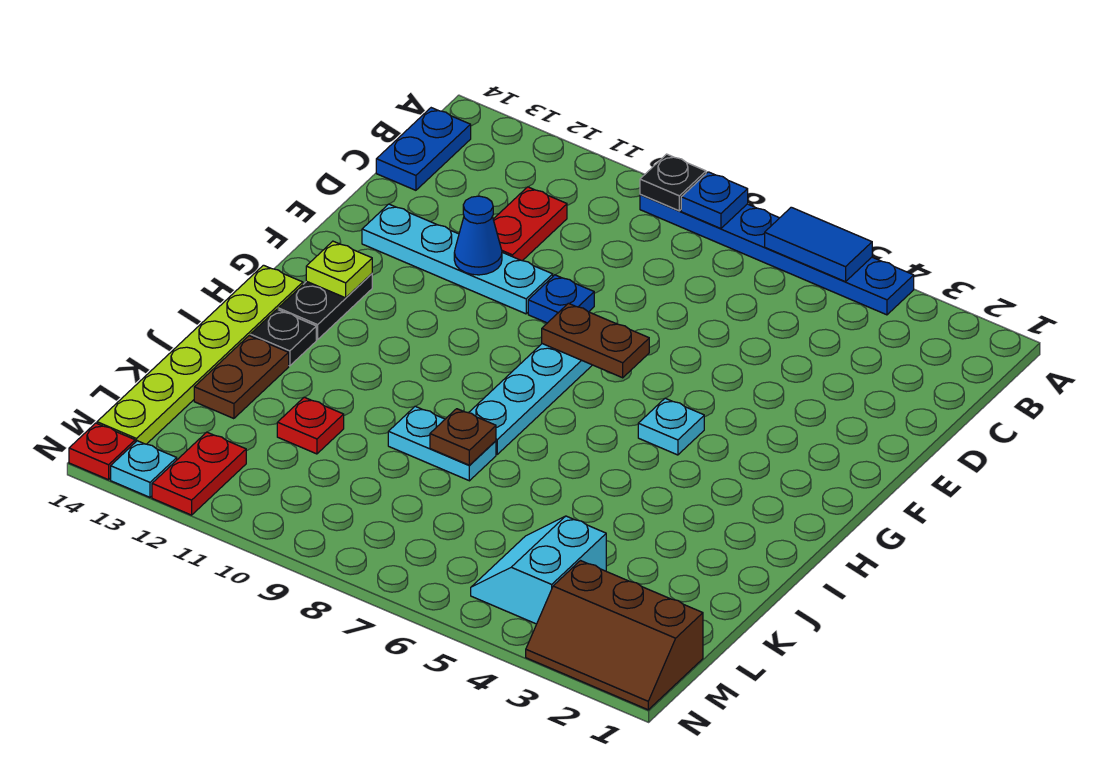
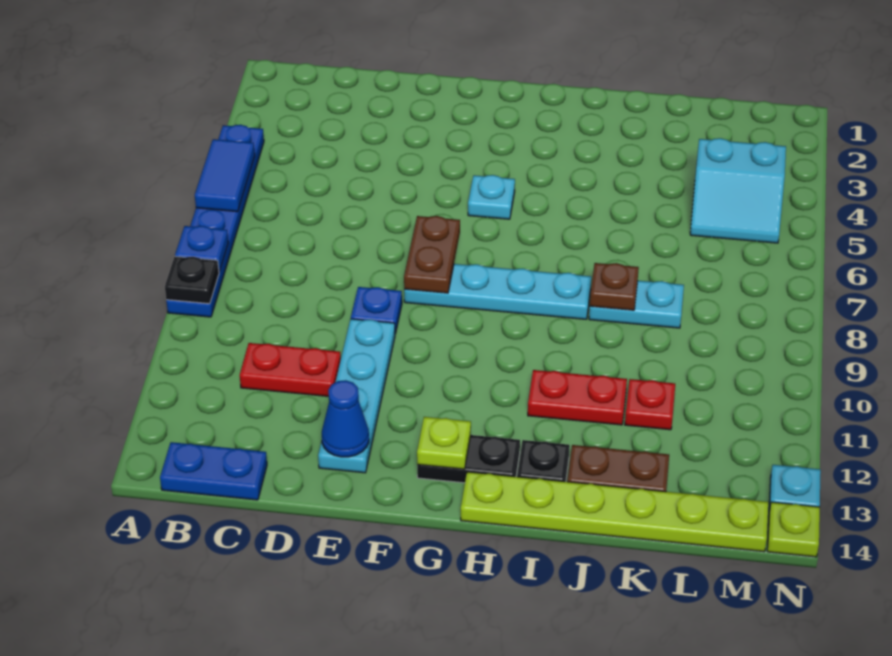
blue 1x1 cone [454,196,502,275] -> blue 1x1 cone moved to [322,380,369,457]
cyan 1x2 plate [388,406,496,481] -> cyan 1x2 plate turned to [589,281,684,328]
brown 2x3 slope [526,561,703,710] -> none
red 1x2 plate [152,432,246,515] -> red 1x2 plate moved to [528,370,627,425]
red 1x1 plate [69,423,135,480] -> lime 1x1 plate [767,502,820,557]

